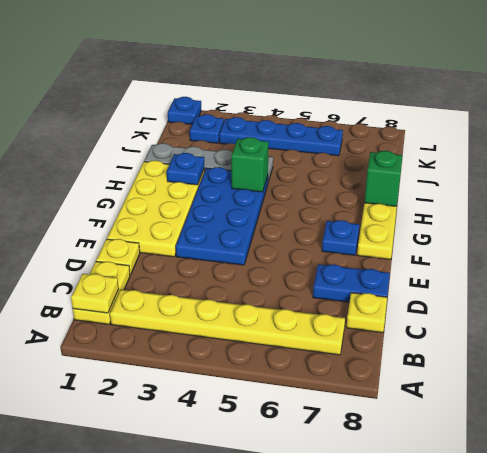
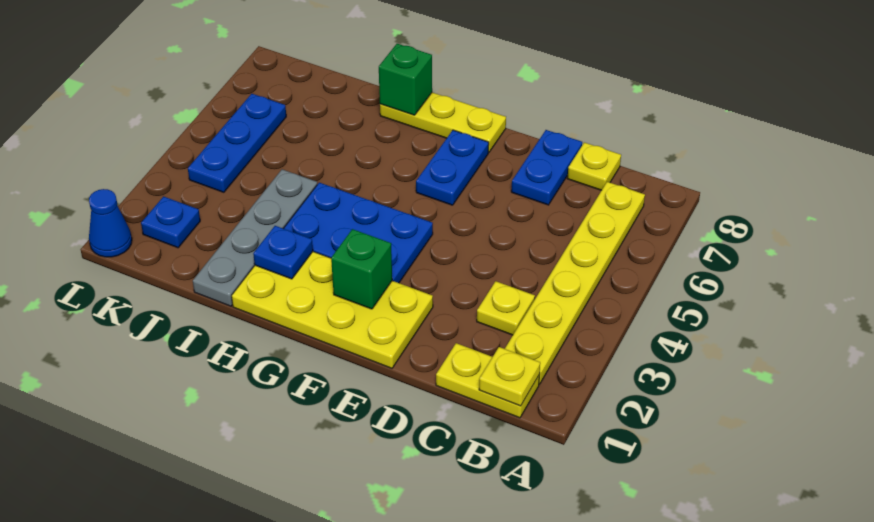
yellow 1x1 plate [96,239,140,275] -> yellow 1x1 plate moved to [477,281,535,335]
blue 2x4 plate [176,167,268,265] -> blue 2x3 plate [283,183,433,283]
blue 1x1 plate [322,220,359,255] -> blue 1x2 plate [416,130,489,205]
green 1x1 brick [231,137,269,192] -> green 1x1 brick moved to [331,229,392,309]
blue 1x4 plate [219,117,343,156] -> blue 1x3 plate [188,94,286,192]
blue 1x1 plate [168,97,201,124] -> blue 1x1 cone [89,189,132,257]

